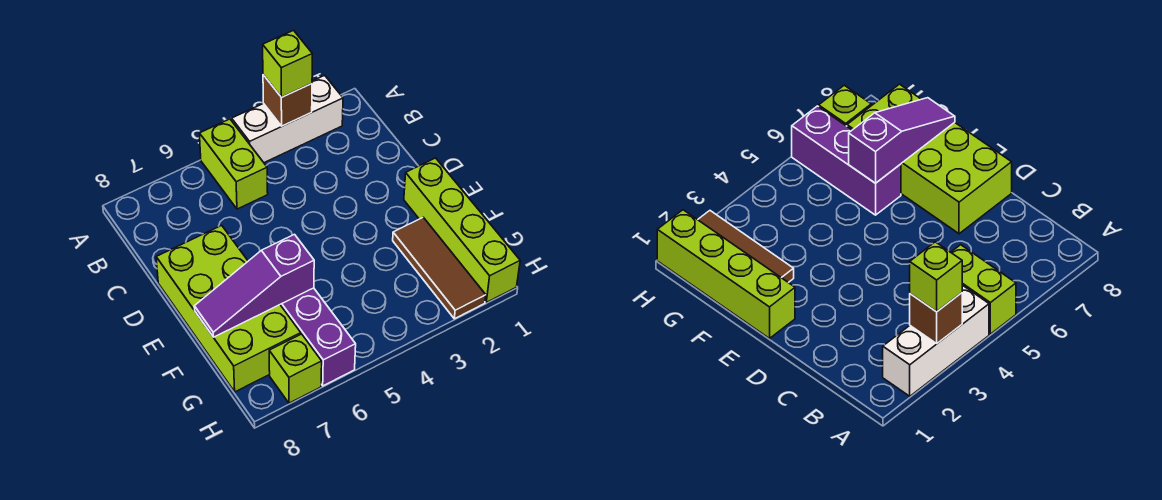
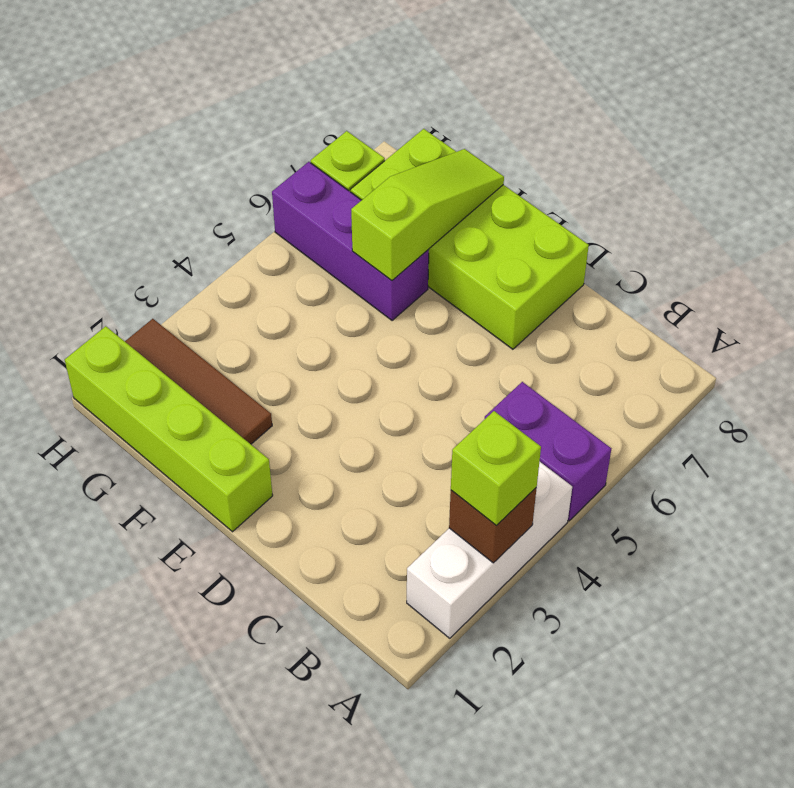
lime 1x2 brick [199,119,268,209] -> purple 1x2 brick [485,382,611,521]
purple 1x3 slope [194,234,314,337] -> lime 1x3 slope [351,149,504,280]

